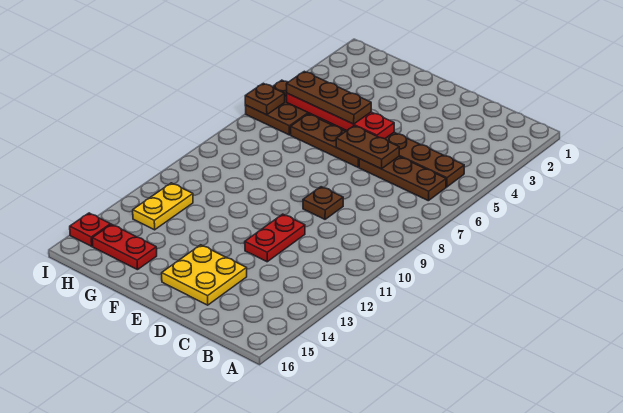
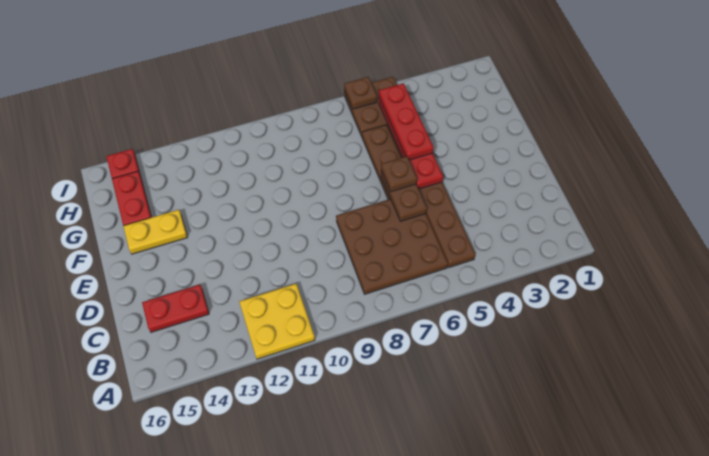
brown 1x3 plate [359,157,446,201] -> brown 3x3 plate [336,199,448,294]
brown 1x1 plate [303,187,343,219] -> brown 1x1 plate moved to [381,156,417,192]
red 1x2 plate [245,214,305,262] -> red 1x2 plate moved to [142,285,209,332]
yellow 2x2 plate [162,245,247,305] -> yellow 2x2 plate moved to [239,284,315,359]
brown 1x3 plate [286,71,371,124] -> red 1x3 plate [379,83,434,160]
yellow 1x2 plate [133,183,193,230] -> yellow 1x2 plate moved to [123,210,187,254]

